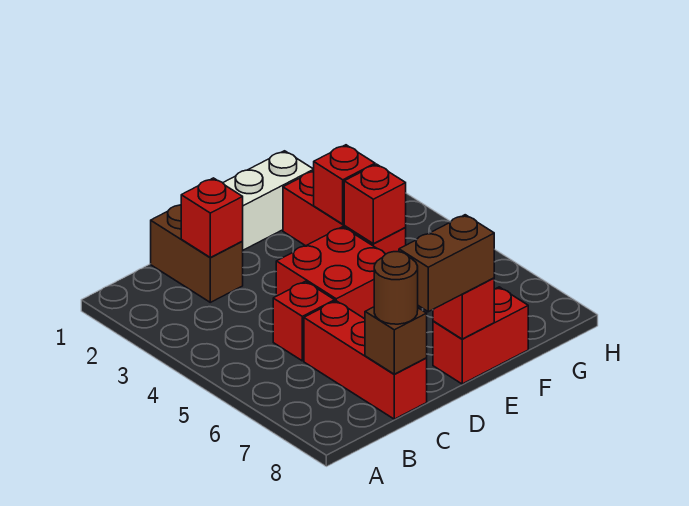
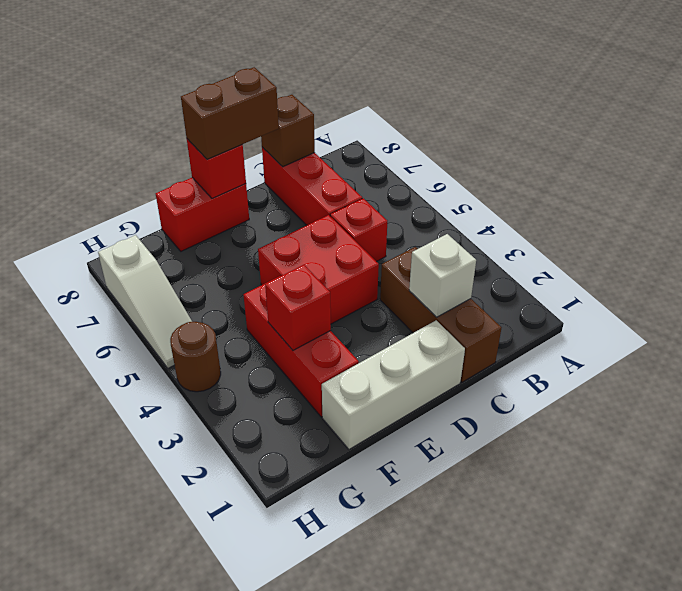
brown 1x2 brick [151,205,243,302] -> brown 1x3 brick [380,247,501,382]
red 1x1 brick [181,178,243,257] -> white 1x1 brick [409,234,476,317]
brown 1x1 round brick [374,252,418,324] -> brown 1x1 round brick moved to [170,322,221,392]
red 1x1 brick [344,164,406,244] -> none
none -> white 1x3 slope [98,235,192,368]

